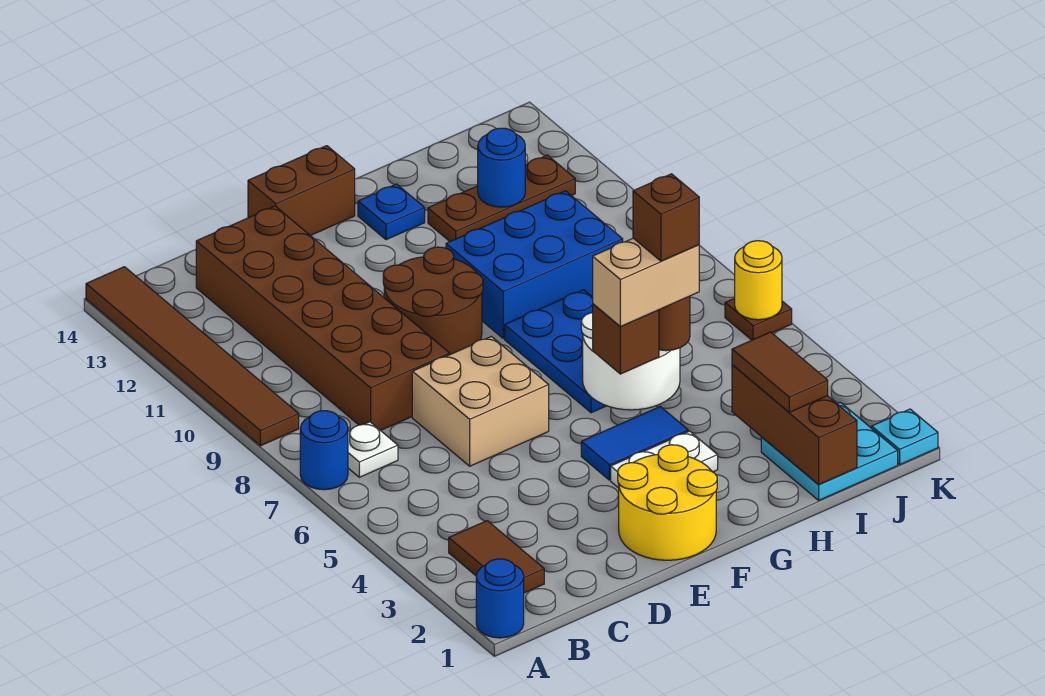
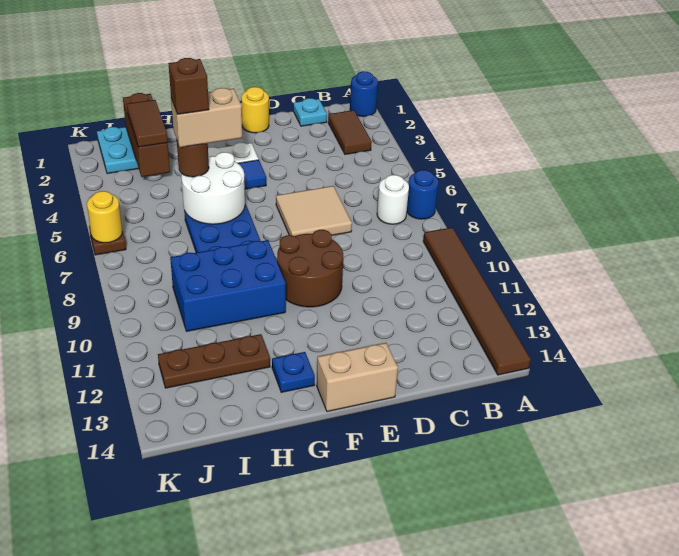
white 1x1 plate [348,422,398,477] -> white 1x1 round brick [377,175,409,224]
brown 2x6 brick [196,206,450,431] -> none
tan 2x2 brick [412,336,549,466] -> tan 2x2 tile [276,186,352,236]
yellow 2x2 round brick [618,445,717,560] -> yellow 1x1 round brick [241,87,269,133]
brown 1x2 brick [248,146,355,236] -> tan 1x2 brick [317,343,398,412]
brown 1x1 brick [592,304,659,374] -> none
blue 1x1 round brick [478,128,525,207] -> none
cyan 1x1 plate [872,409,938,465] -> cyan 1x1 plate moved to [293,98,327,126]

